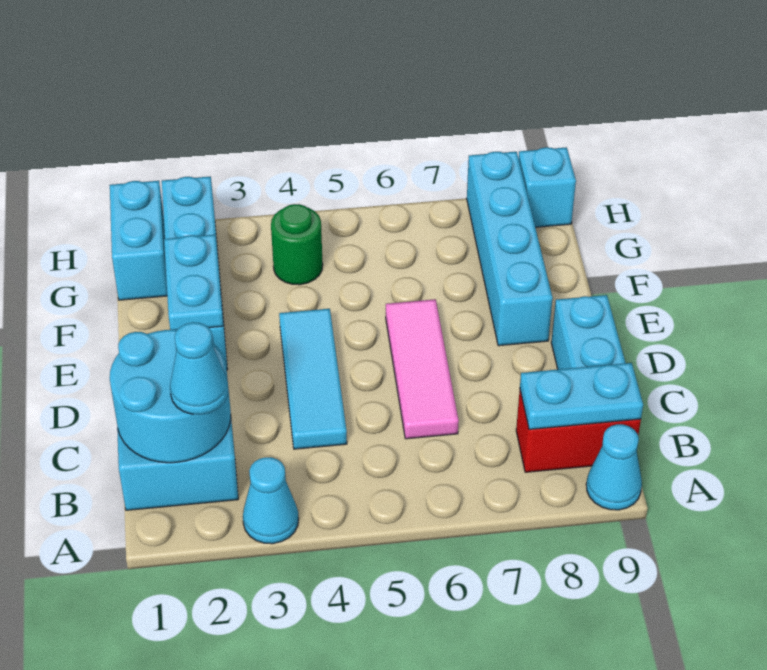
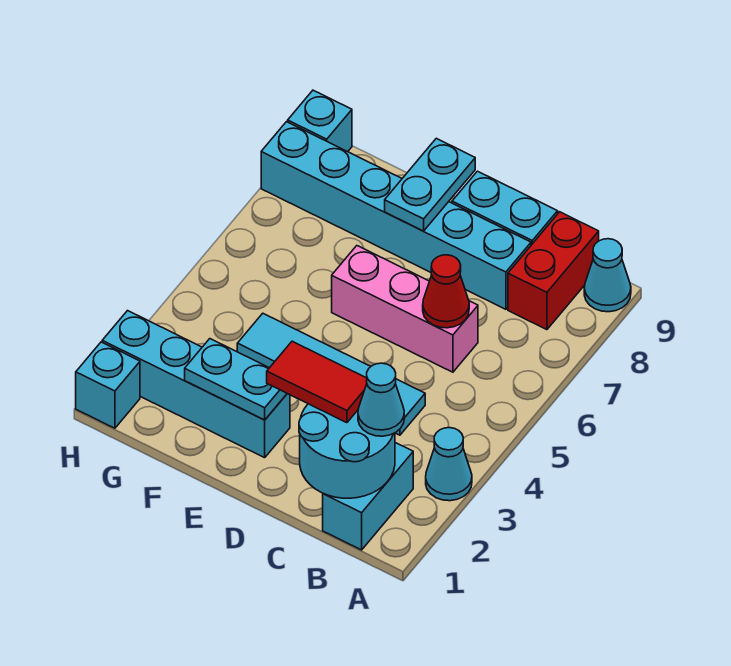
cyan 1x2 plate [520,363,643,429] -> cyan 1x2 plate moved to [385,138,475,231]
none -> red 1x2 tile [267,341,367,423]
cyan 1x3 tile [279,309,347,449] -> cyan 1x4 tile [237,313,425,435]
pink 1x3 tile [386,299,459,439] -> pink 1x3 brick [332,246,478,372]
none -> red 1x1 cone [423,255,469,328]
cyan 1x4 brick [467,152,553,346] -> cyan 1x6 brick [261,122,531,309]
cyan 1x2 brick [110,181,167,300] -> cyan 1x1 brick [76,342,140,428]
green 1x1 round brick [271,204,323,285] -> none

